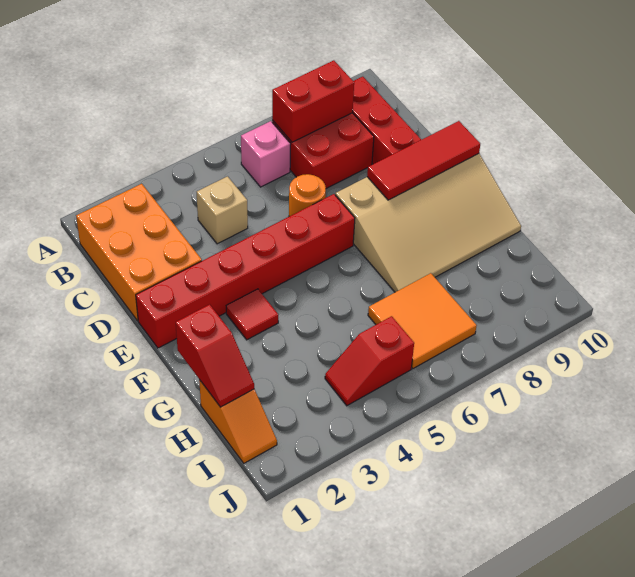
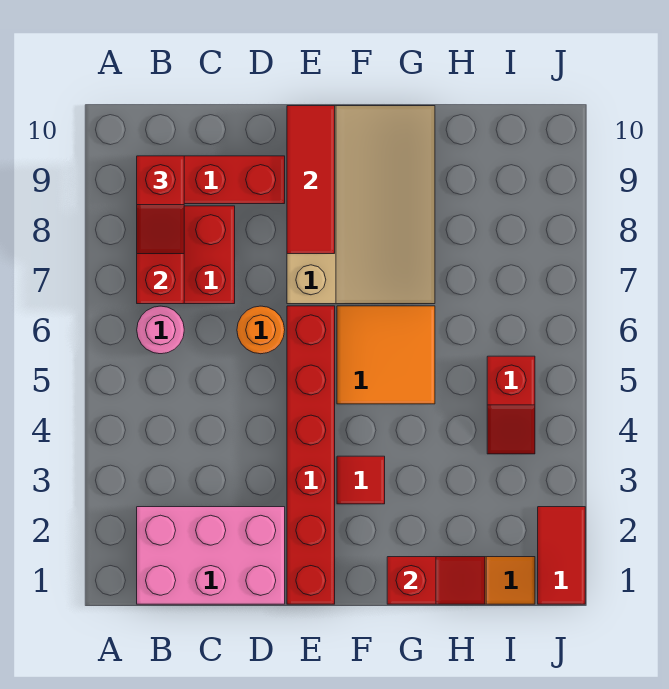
orange 2x3 brick [76,184,202,321] -> pink 2x3 brick [137,507,285,604]
pink 1x1 brick [241,121,291,187] -> pink 1x1 round brick [137,306,184,354]
none -> red 1x2 slope [137,156,184,254]
tan 1x1 brick [197,176,248,244] -> none
orange 2x2 tile [368,273,477,369] -> orange 2x2 tile moved to [337,306,435,404]
none -> red 1x2 tile [538,507,585,604]

